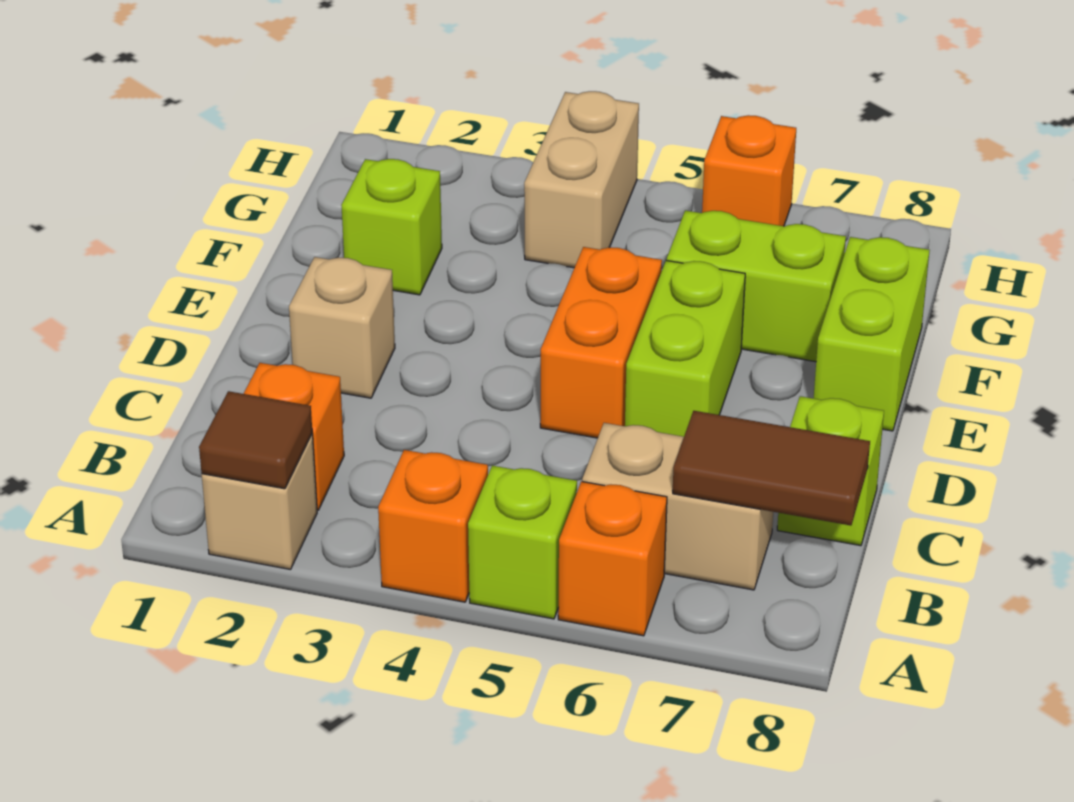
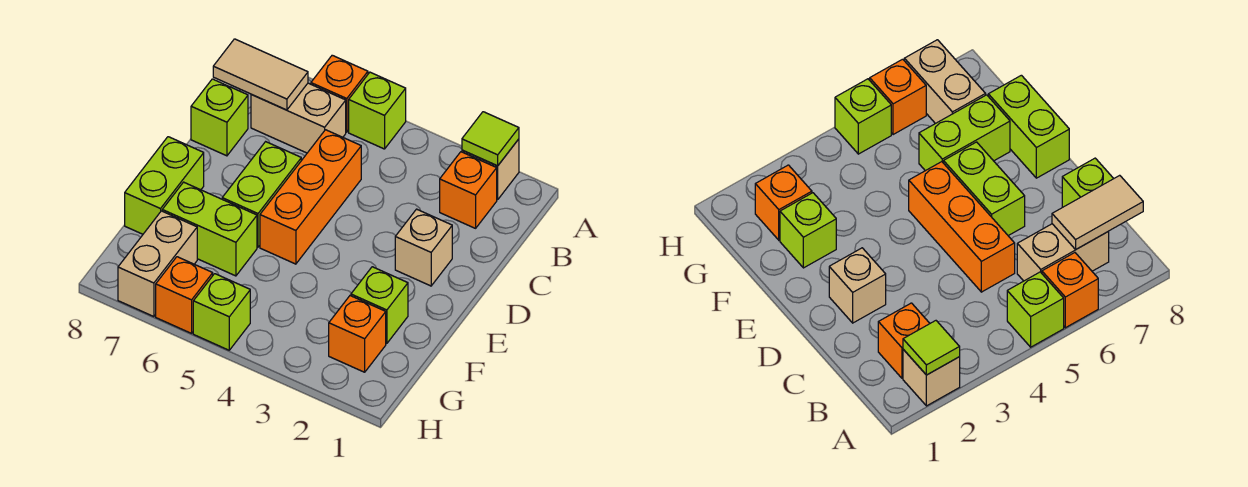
brown 1x1 tile [199,391,312,489] -> lime 1x1 tile [462,112,519,166]
orange 1x1 brick [378,450,488,602] -> orange 1x1 brick moved to [329,296,386,372]
brown 1x2 tile [673,411,870,526] -> tan 1x2 tile [213,39,308,110]
orange 1x2 brick [540,247,662,438] -> orange 1x3 brick [260,130,361,264]
tan 1x2 brick [524,91,639,268] -> tan 1x2 brick moved to [118,211,197,317]
none -> lime 1x1 brick [193,274,250,350]

